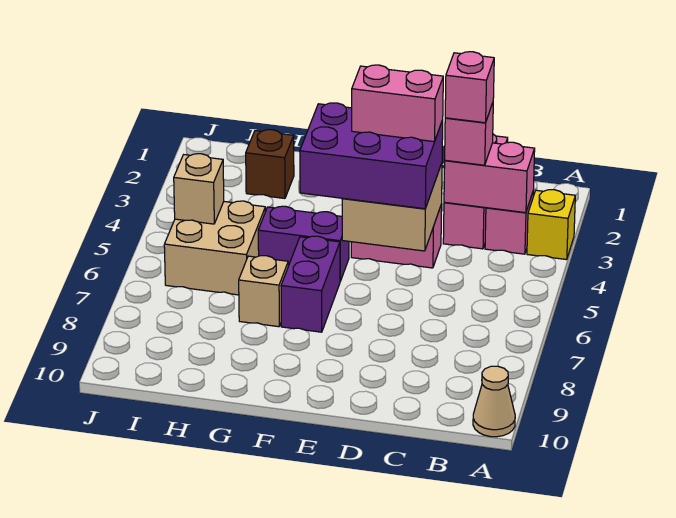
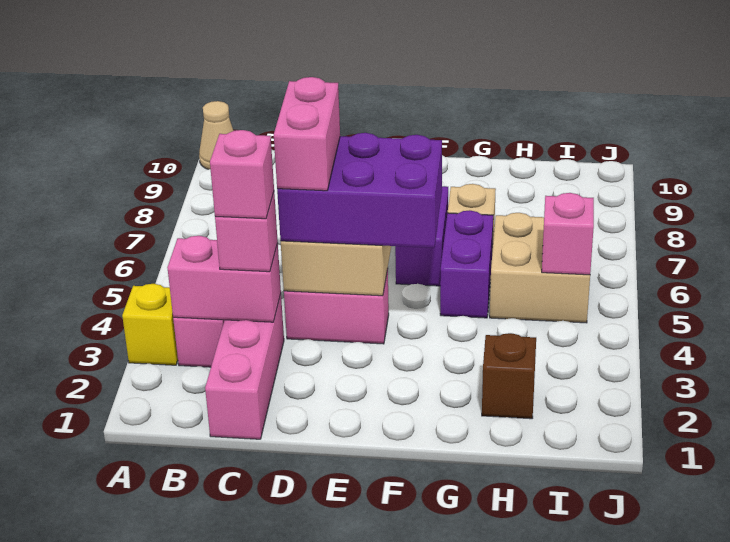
pink 1x2 brick [352,65,443,142] -> pink 1x2 brick turned to [274,77,340,191]
purple 1x2 brick [258,206,349,281] -> purple 1x2 brick turned to [440,210,493,318]
tan 1x1 brick [174,154,224,224] -> pink 1x1 brick [542,193,594,275]

